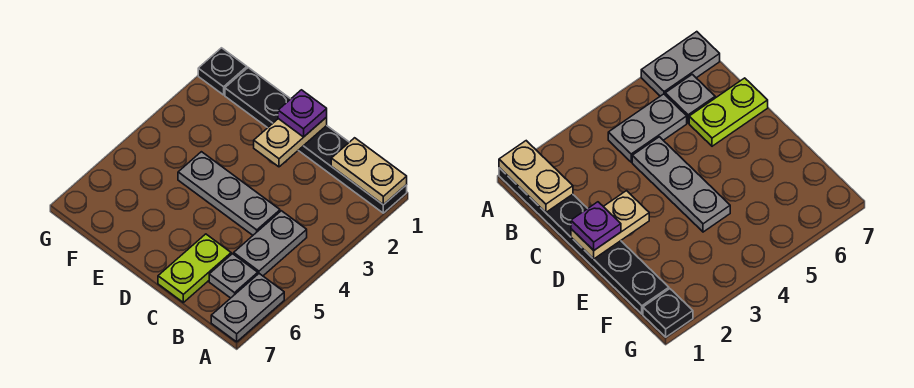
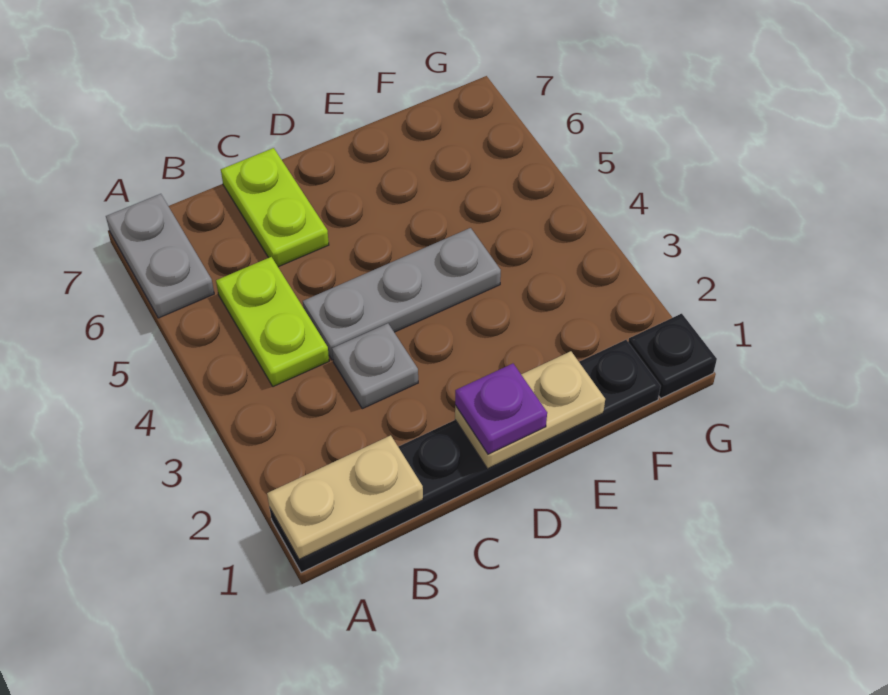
grey 1x2 plate [234,211,307,276] -> lime 1x2 plate [216,257,329,387]
grey 1x1 plate [209,254,258,298] -> grey 1x1 plate moved to [332,323,418,409]
tan 1x2 plate [254,117,327,167] -> tan 1x2 plate turned to [455,351,605,469]

